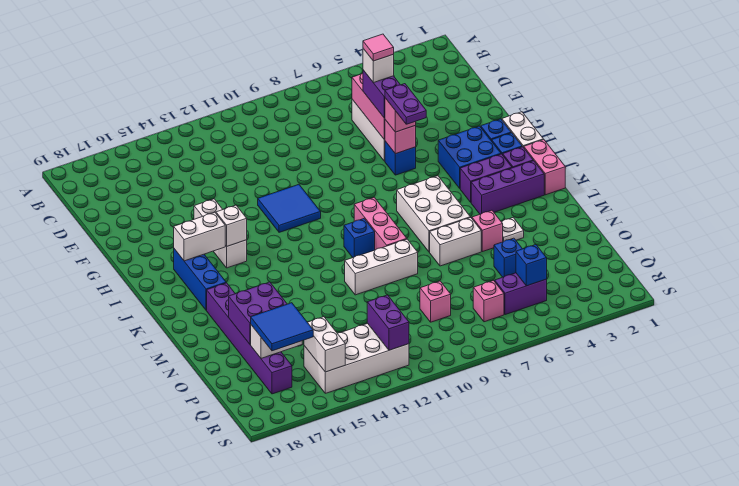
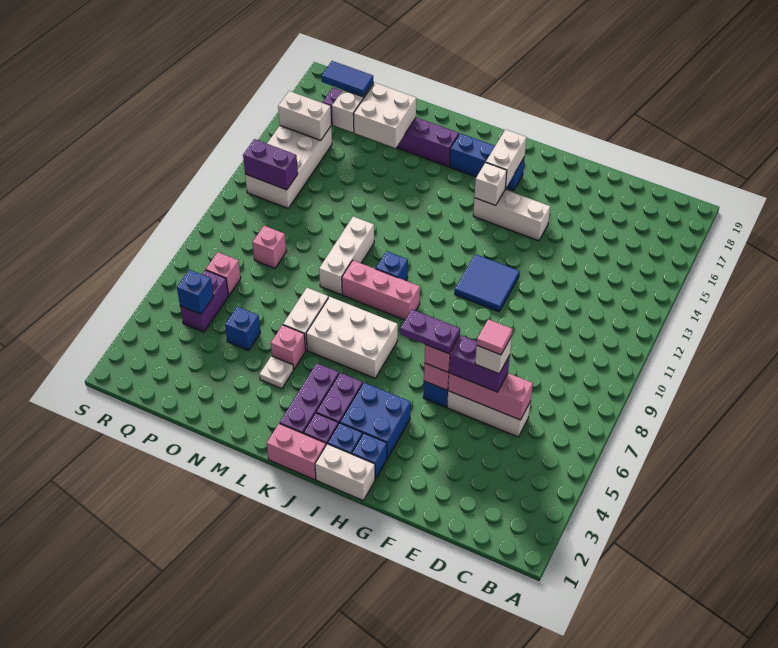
purple 2x2 brick [229,282,287,344] -> white 2x2 brick [353,83,416,148]
blue 2x2 tile [251,303,313,351] -> blue 1x2 tile [321,61,373,97]

